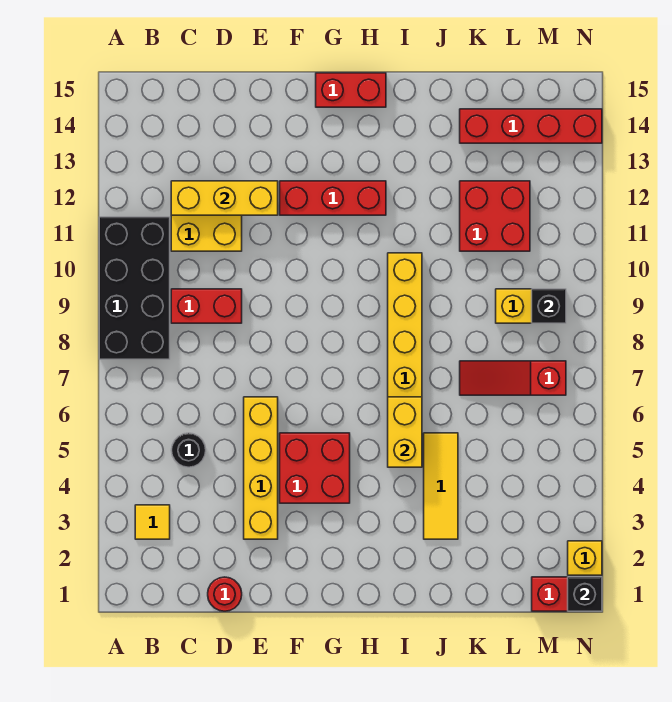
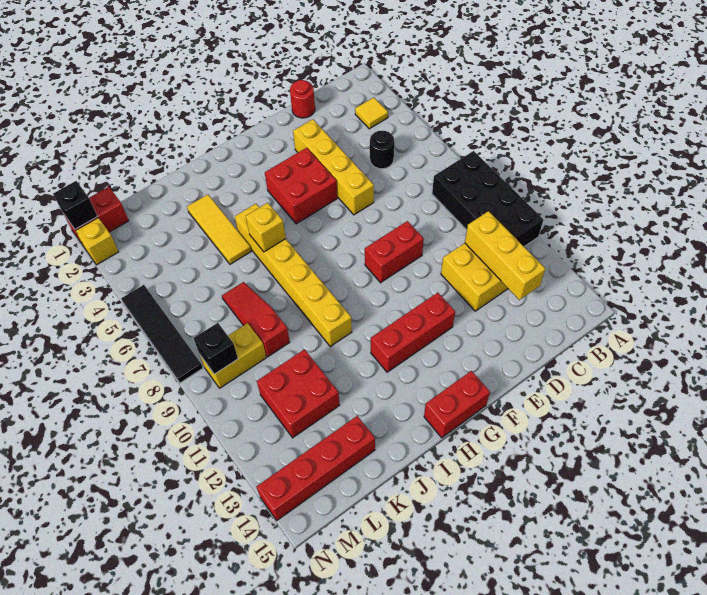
red 1x2 brick [171,289,242,323] -> red 1x2 brick moved to [365,221,424,283]
yellow 1x3 brick [171,181,278,215] -> yellow 1x3 brick turned to [465,211,545,300]
yellow 1x2 brick [388,397,422,467] -> yellow 1x1 brick [246,203,286,252]
red 1x3 slope [460,361,566,395] -> red 1x3 slope turned to [222,282,290,357]
none -> black 1x4 tile [121,285,203,383]

